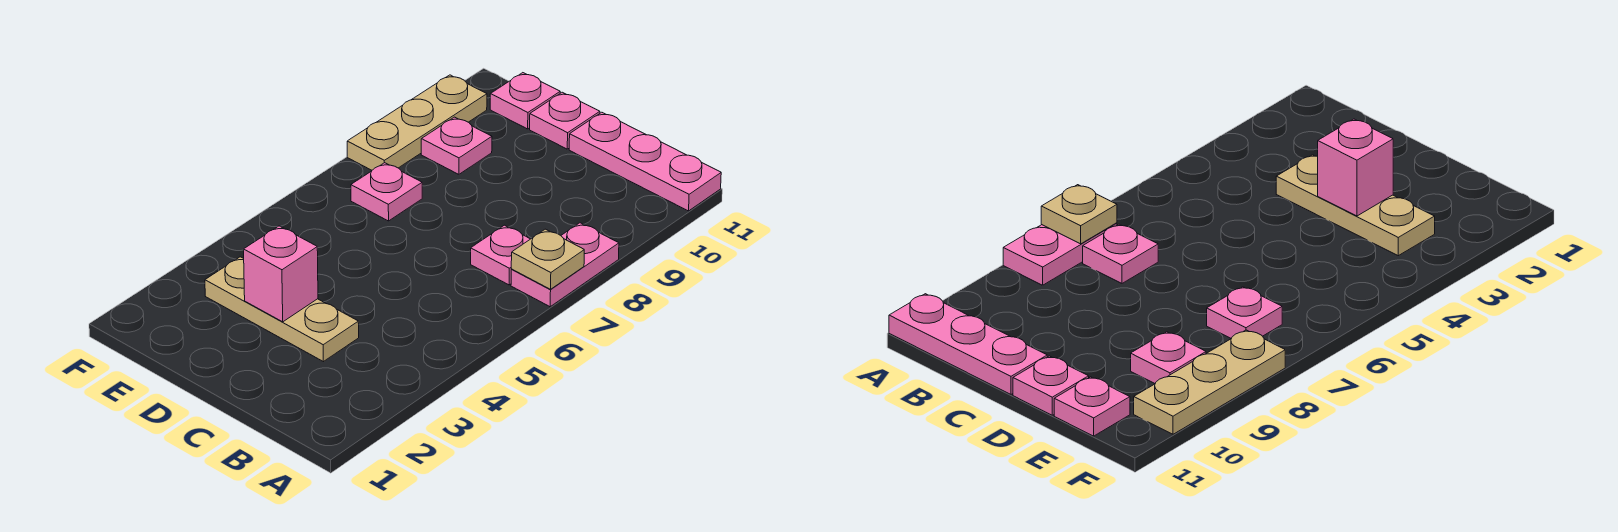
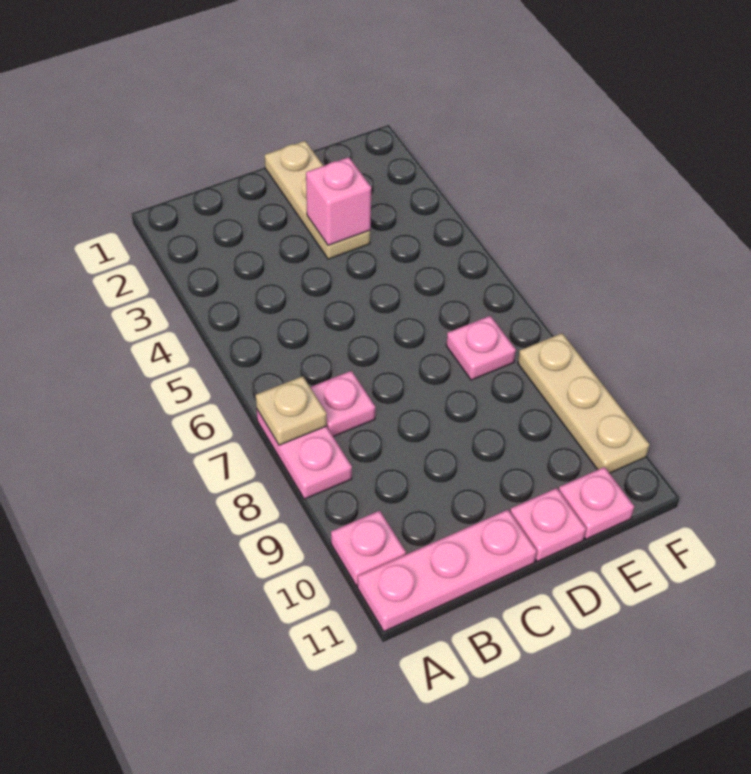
tan 1x3 plate [205,257,359,362] -> tan 1x3 plate turned to [265,141,370,259]
pink 1x1 plate [421,117,492,174] -> pink 1x1 plate moved to [331,511,406,586]

